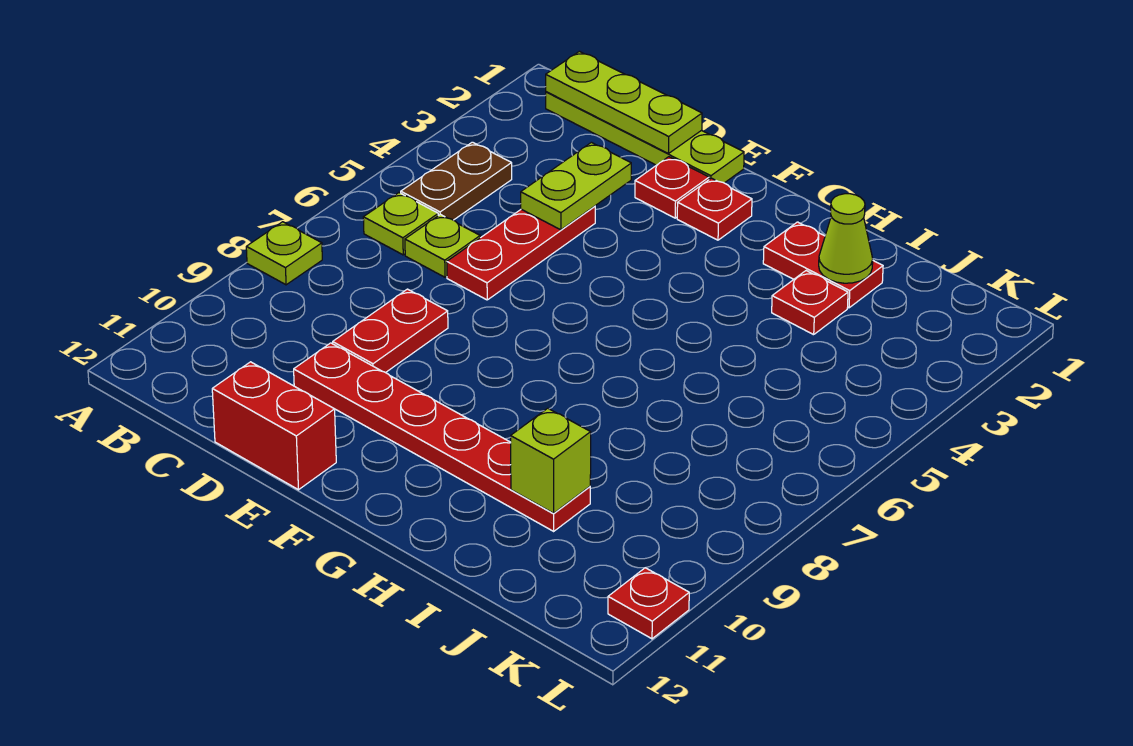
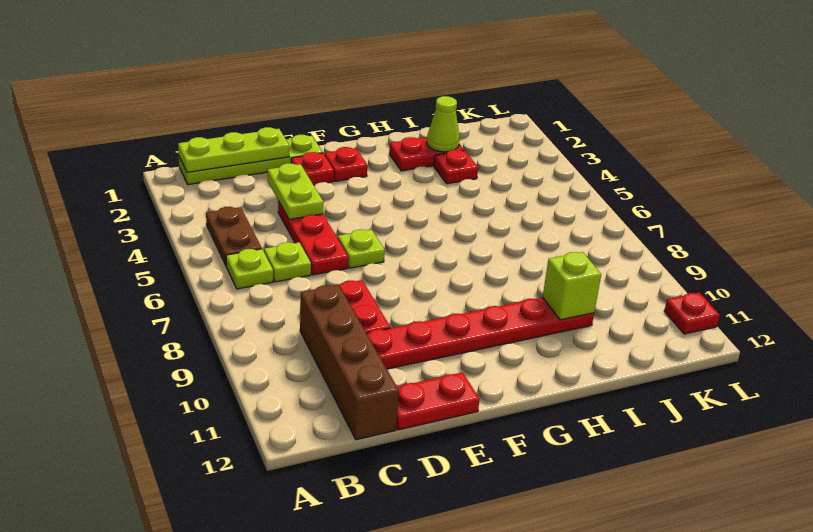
lime 1x1 plate [246,222,322,285] -> lime 1x1 plate moved to [338,230,385,268]
none -> brown 1x4 brick [300,285,399,440]
red 1x2 brick [212,362,336,490] -> red 1x2 plate [396,372,480,430]

